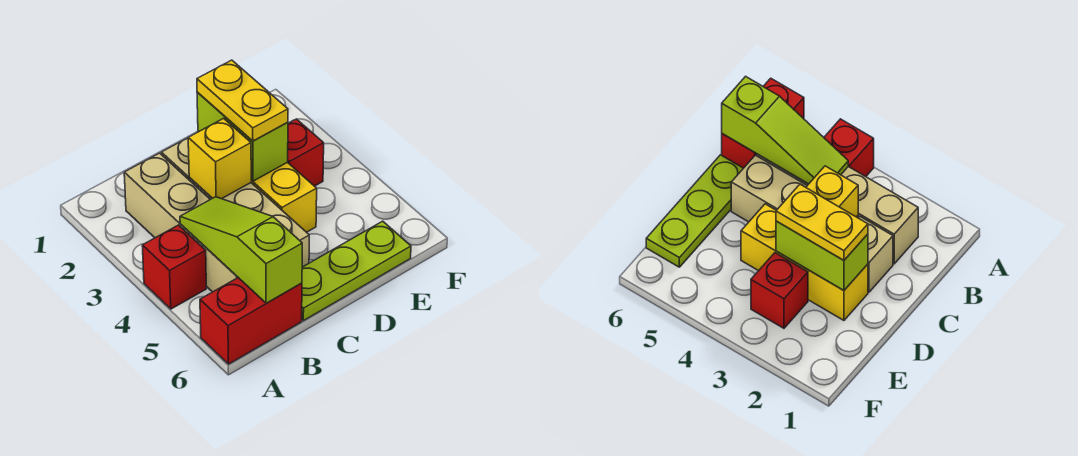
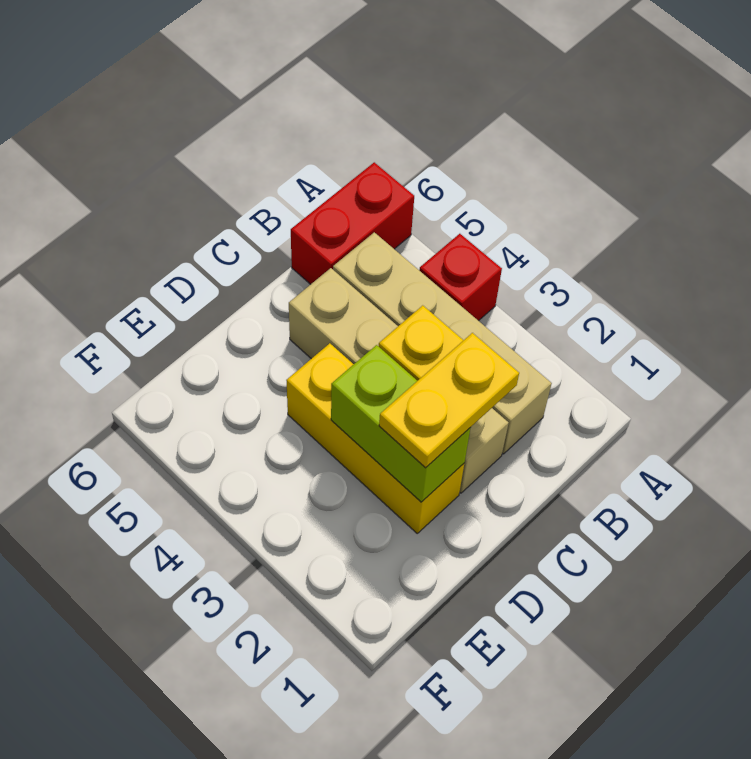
lime 1x3 slope [180,197,302,303] -> none
lime 1x3 plate [302,221,411,321] -> none
yellow 1x2 plate [197,60,288,141] -> yellow 1x2 plate turned to [379,333,519,468]
red 1x1 brick [288,119,324,186] -> none

